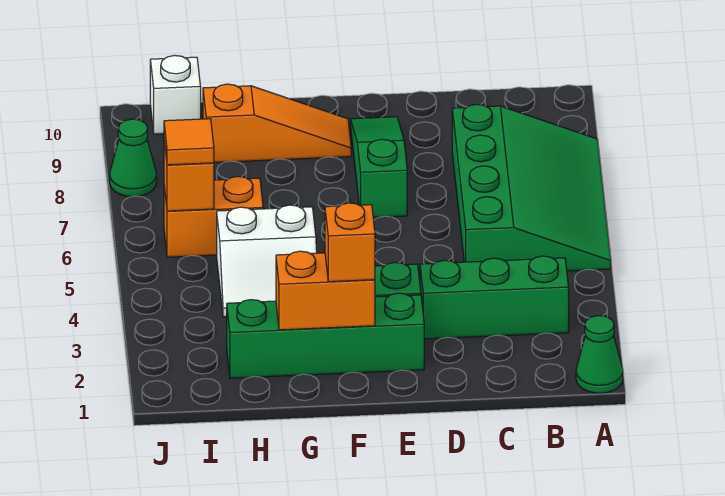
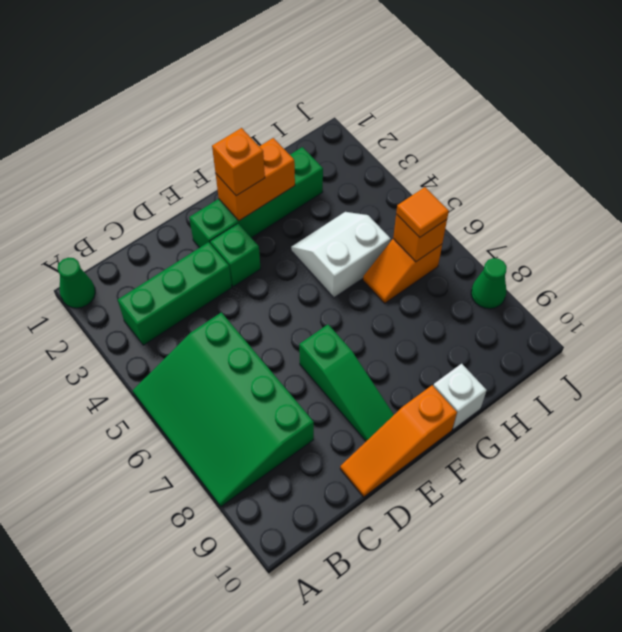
orange 1x3 slope [203,84,351,162] -> orange 1x3 slope moved to [340,385,457,497]
orange 1x2 brick [164,176,263,257] -> orange 1x2 slope [363,239,442,303]
white 1x1 brick [150,55,201,134] -> white 1x1 brick moved to [433,364,486,429]

